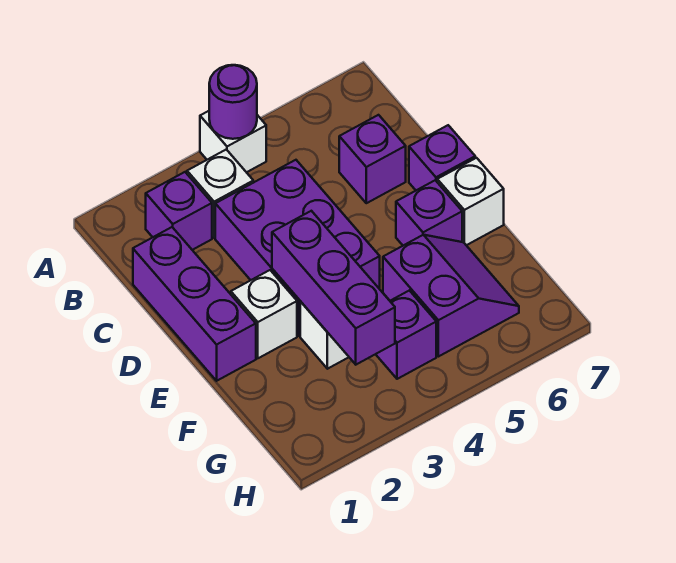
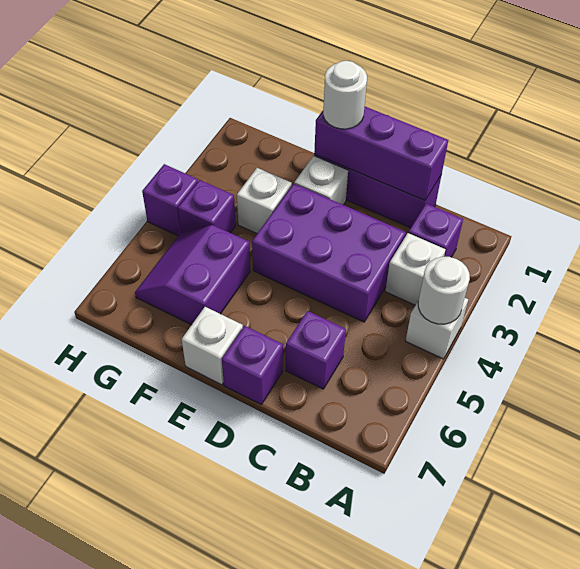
purple 1x1 round brick [209,65,257,139] -> white 1x1 round brick [418,257,470,324]
none -> white 1x1 round brick [323,61,367,129]
purple 1x3 brick [272,211,395,365] -> purple 1x3 brick moved to [314,106,448,201]
purple 1x1 brick [396,180,462,245] -> purple 1x1 brick moved to [142,164,198,236]
purple 2x2 slope [383,235,519,357] -> purple 2x2 slope turned to [135,225,250,325]

